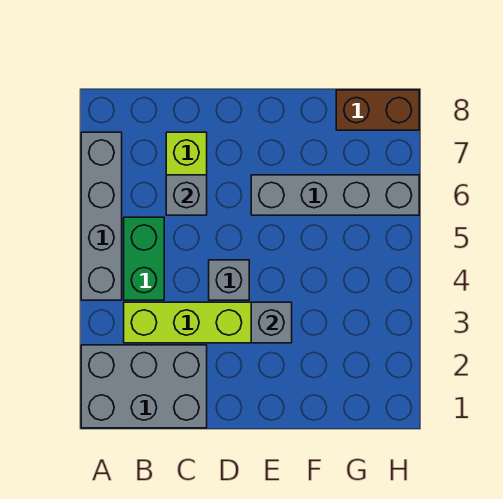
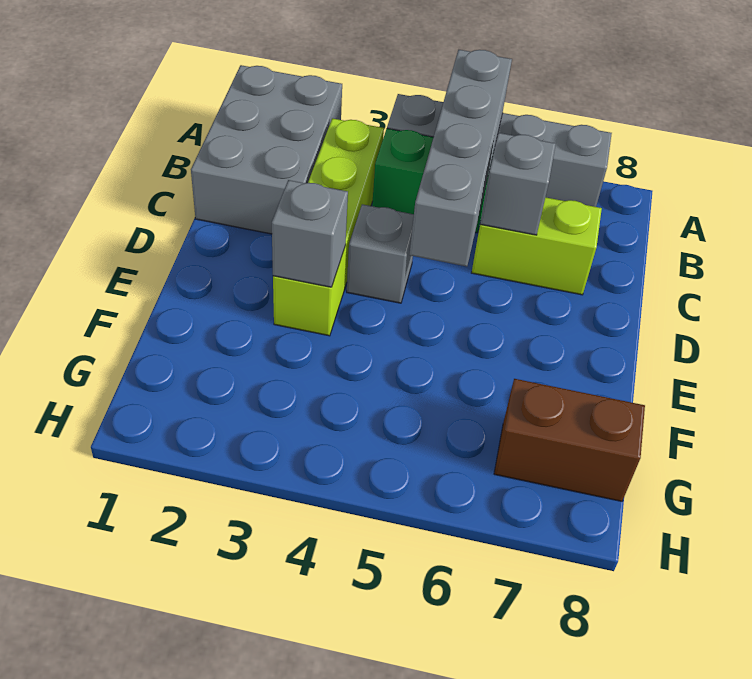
grey 1x4 brick [251,175,419,215] -> grey 1x4 brick moved to [409,50,512,266]
brown 1x2 brick [336,90,419,130] -> brown 1x2 brick turned to [494,379,645,501]

